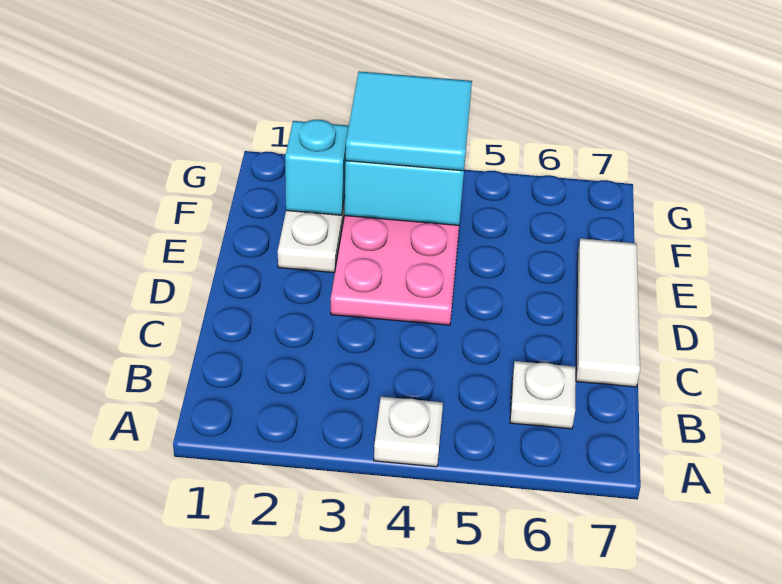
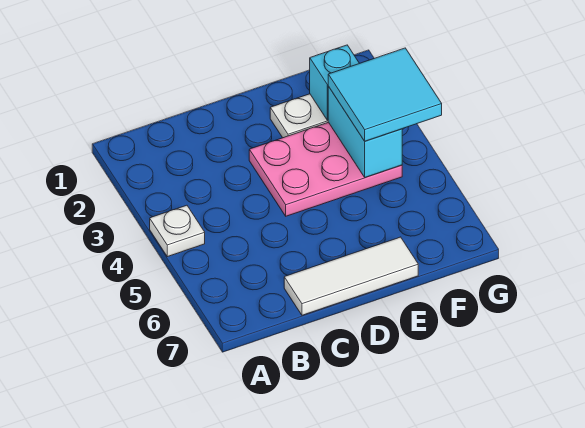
white 1x1 plate [510,361,576,429] -> none

